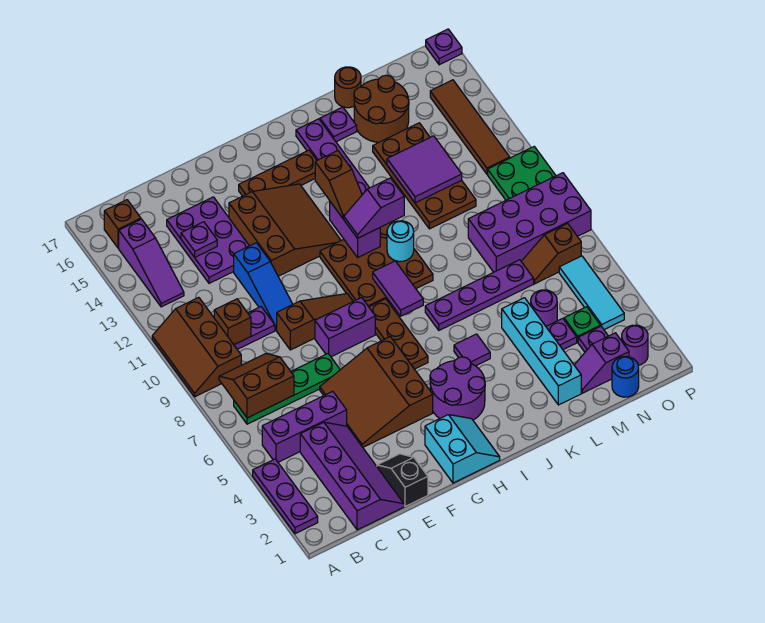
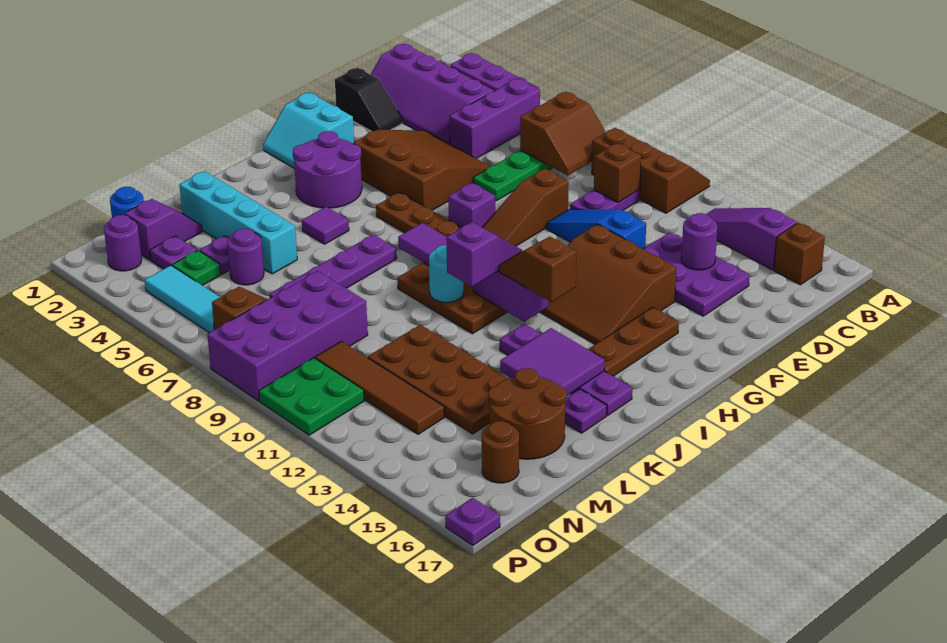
purple 1x1 plate [181,222,217,257] -> purple 1x1 round brick [681,213,717,270]
purple 1x2 brick [315,298,375,357] -> purple 1x1 brick [448,183,495,228]
purple 2x2 tile [387,136,462,203] -> purple 2x2 tile moved to [500,328,605,396]
brown 1x1 round brick [335,67,361,108] -> brown 1x1 round brick moved to [482,421,519,483]
brown 1x4 tile [430,80,510,174] -> brown 1x4 tile moved to [315,341,444,434]

